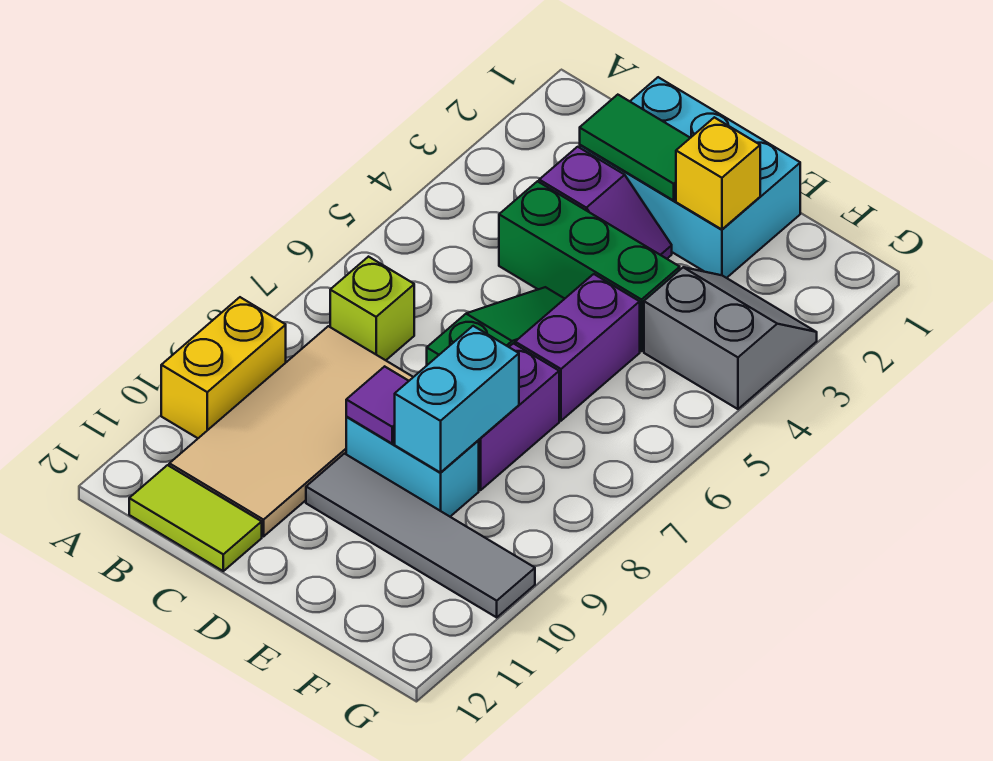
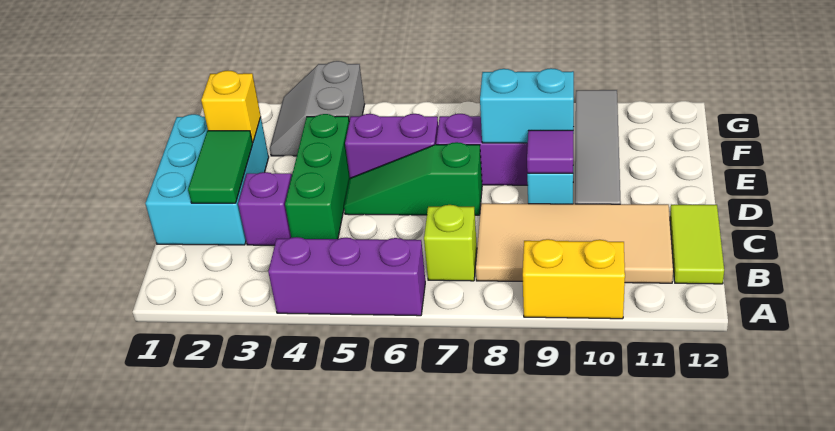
none -> purple 1x3 brick [268,237,425,316]

